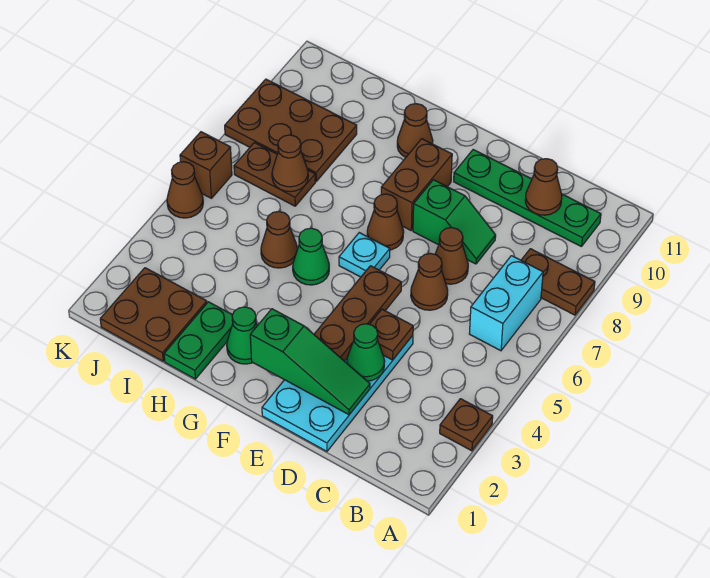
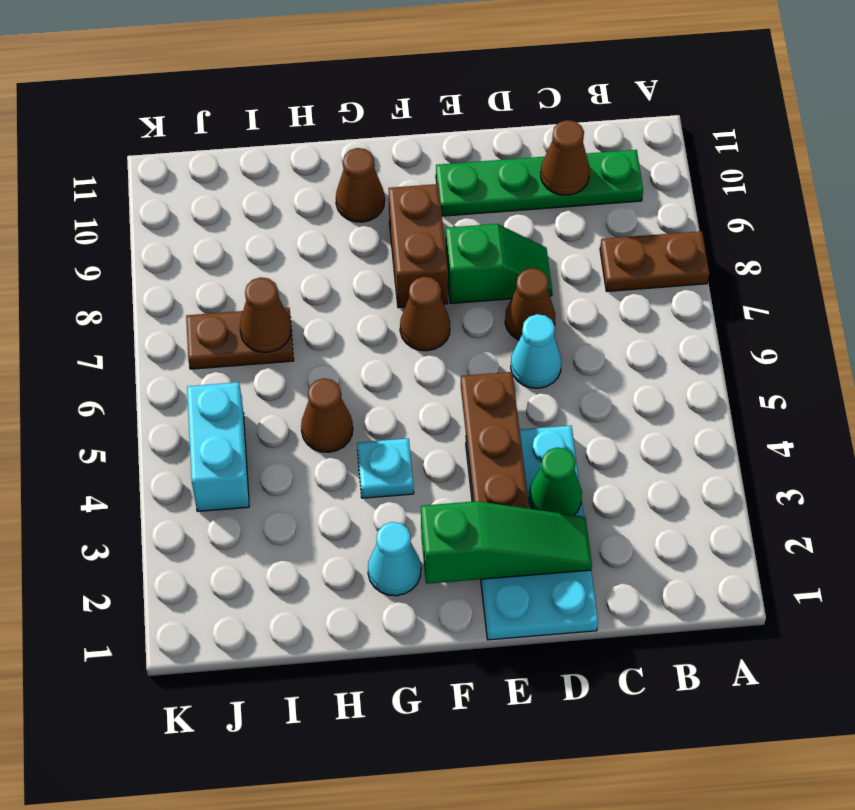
brown 1x1 plate [440,399,493,451] -> none
cyan 1x2 brick [469,256,543,351] -> cyan 1x2 brick moved to [187,382,249,512]
brown 1x1 plate [370,309,413,360] -> none
brown 1x1 cone [411,253,448,310] -> cyan 1x1 cone [511,314,562,388]
cyan 1x1 plate [339,233,390,277] -> cyan 1x1 plate moved to [357,438,414,498]
green 1x1 cone [227,307,257,364] -> cyan 1x1 cone [368,522,421,596]
green 1x1 cone [293,228,329,285] -> none
green 1x2 plate [164,302,233,379] -> none
brown 2x2 plate [100,268,207,361] -> none
brown 2x3 plate [225,79,357,181] -> none
brown 1x1 cone [167,162,203,218] -> none
brown 1x1 brick [180,132,232,198] -> none

